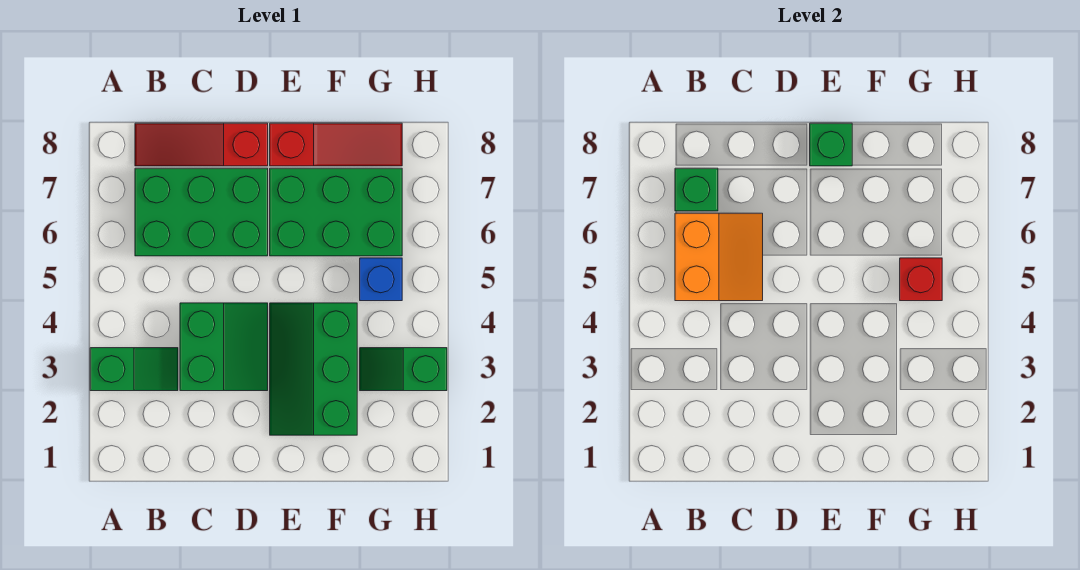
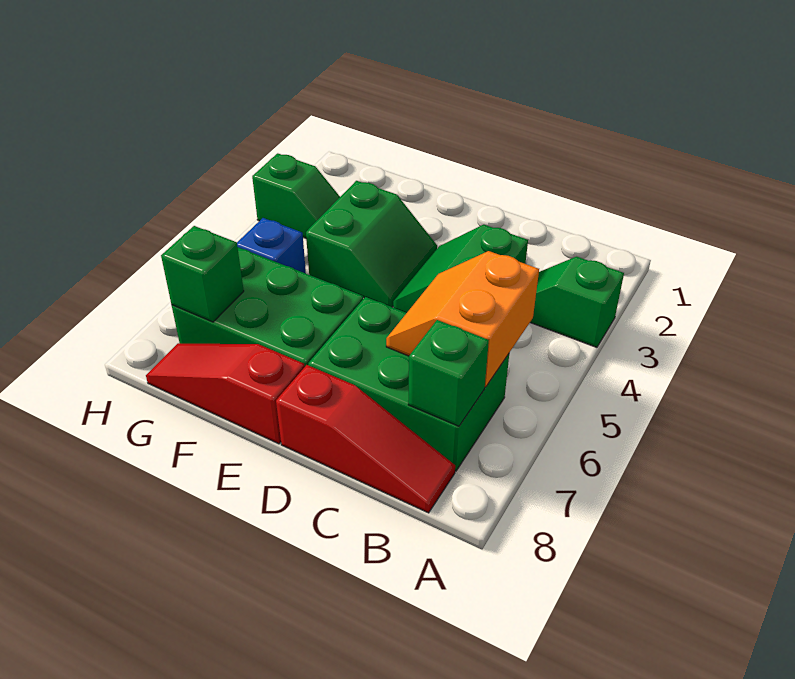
green 2x3 slope [270,303,357,435] -> green 2x2 slope [306,181,437,307]
green 1x1 brick [810,123,852,166] -> green 1x1 brick moved to [161,226,244,322]
red 1x1 brick [900,258,942,301] -> none

